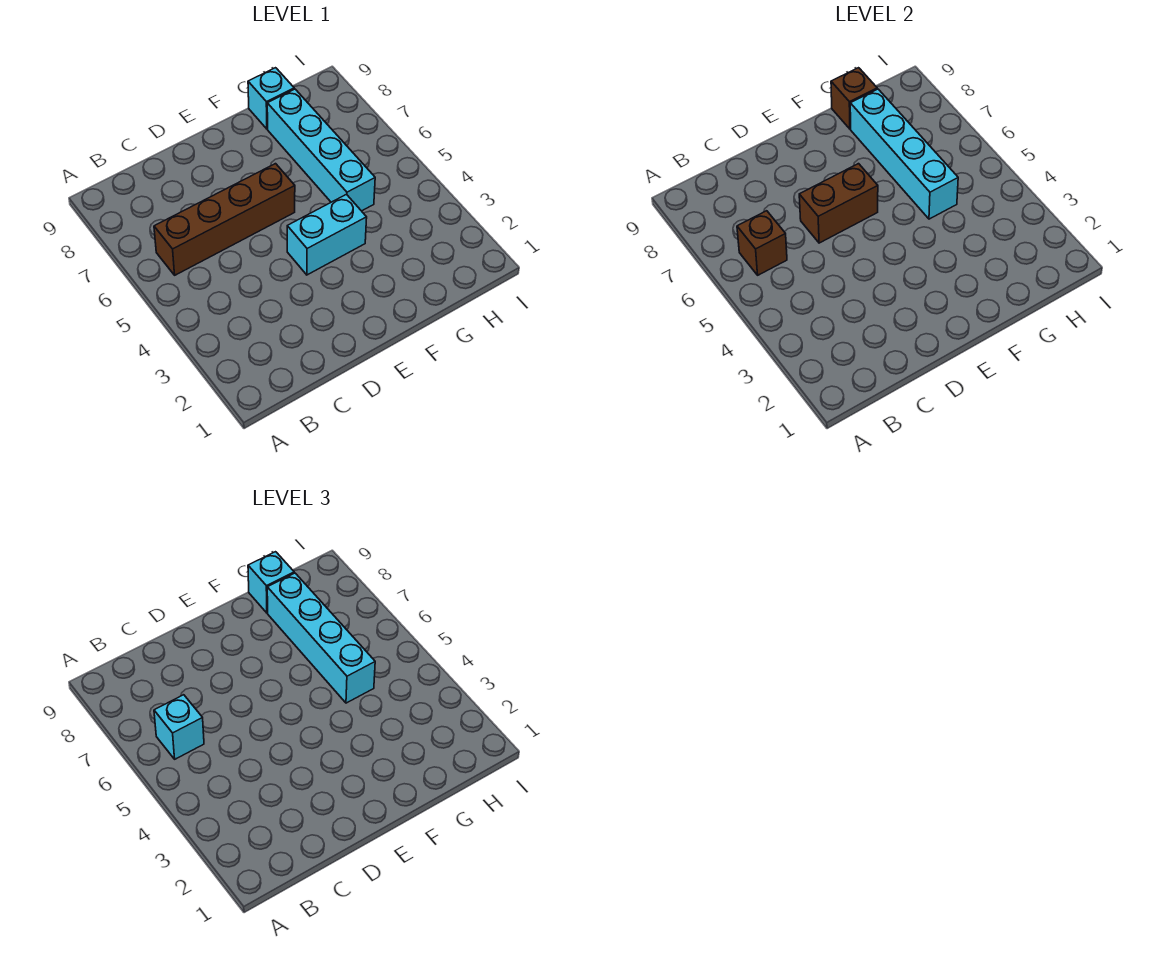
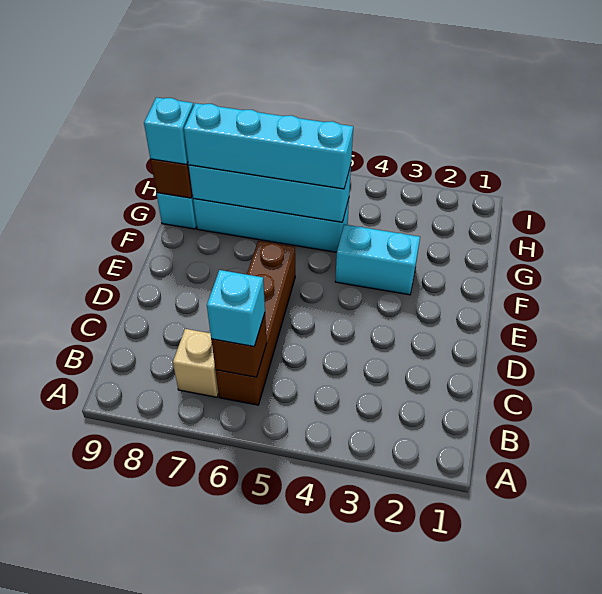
none -> tan 1x1 brick [173,329,219,397]
brown 1x2 brick [799,164,878,243] -> none
cyan 1x2 brick [287,194,367,275] -> cyan 1x2 brick turned to [335,224,420,295]

